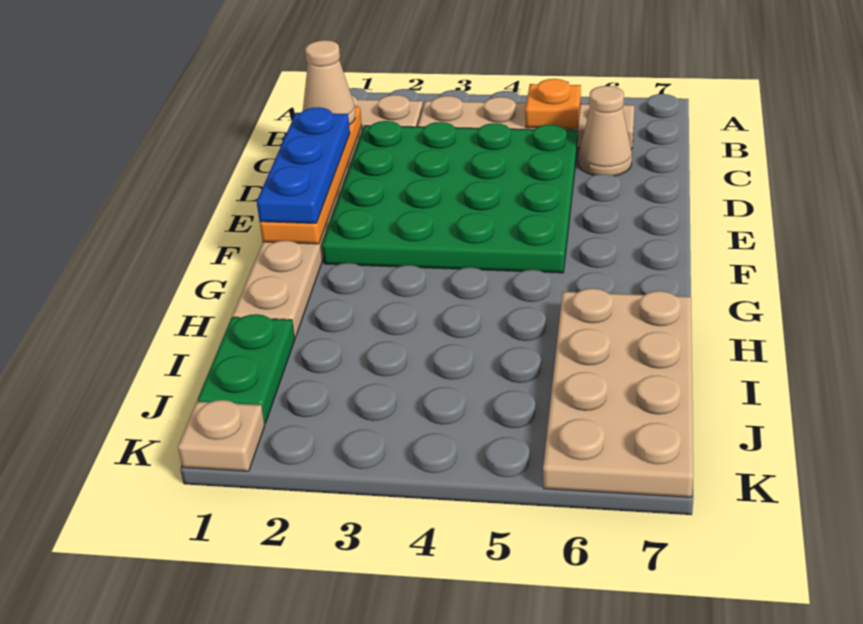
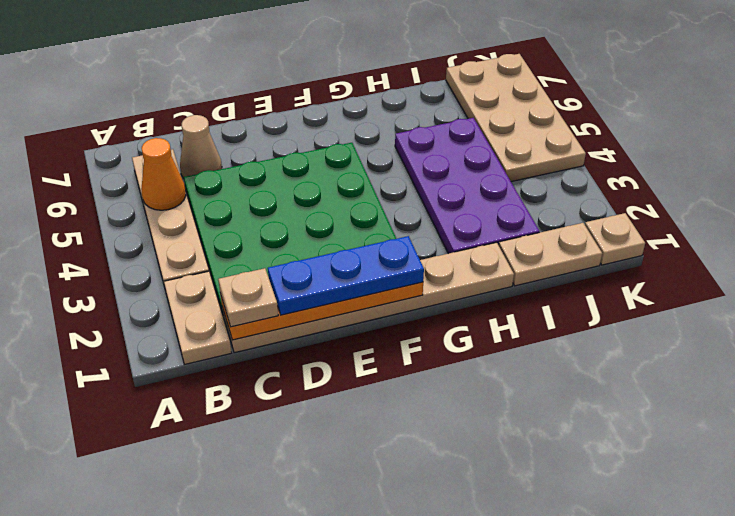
orange 1x1 plate [525,79,581,129] -> orange 1x1 cone [141,138,186,210]
tan 1x1 cone [303,40,355,125] -> tan 1x1 plate [218,268,278,327]
none -> purple 2x4 plate [395,118,540,254]
tan 2x4 plate [543,288,693,497] -> tan 2x4 plate turned to [446,54,586,182]
green 1x2 plate [197,314,295,423] -> tan 1x2 plate [499,223,602,286]

